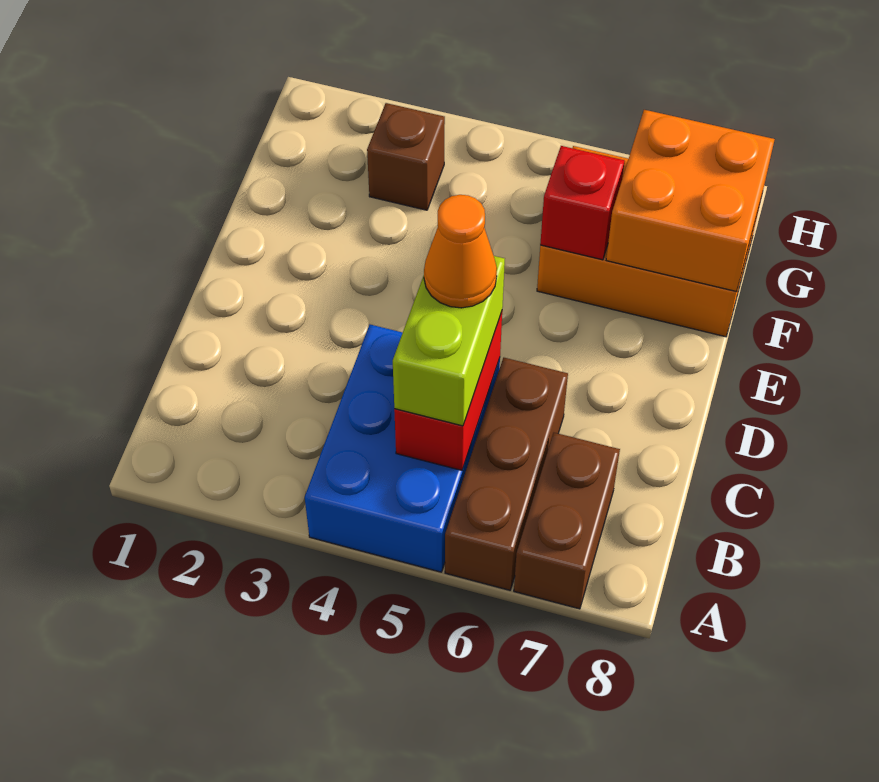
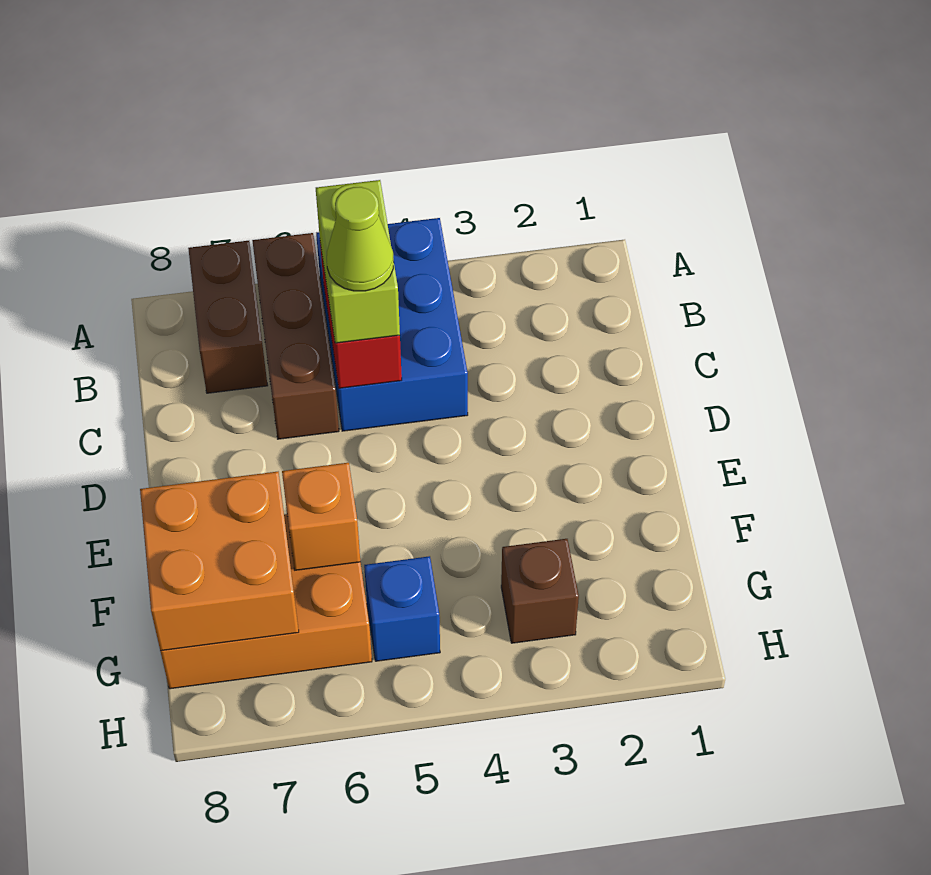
orange 1x1 cone [424,195,497,308] -> lime 1x1 cone [327,187,394,291]
red 1x1 brick [540,146,624,260] -> orange 1x1 brick [282,463,360,570]
none -> blue 1x1 brick [364,556,440,661]

